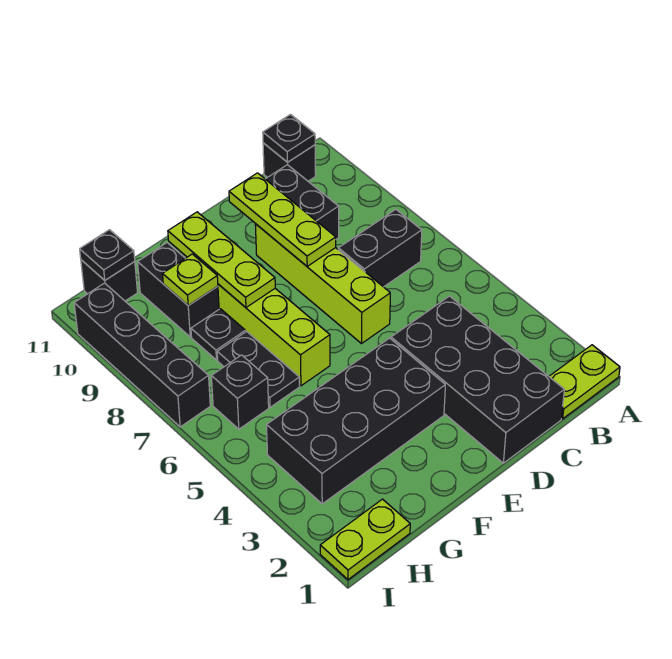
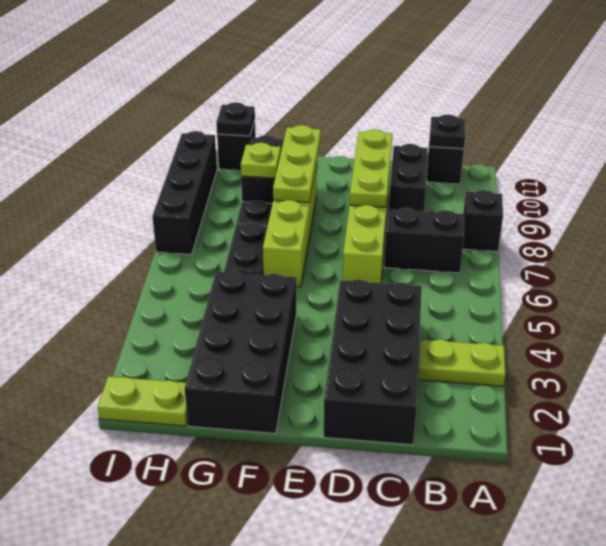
lime 1x2 plate [549,345,620,419] -> lime 1x2 plate moved to [418,340,505,386]
black 2x4 brick [267,338,445,504] -> black 2x4 brick turned to [185,271,296,434]
black 1x1 brick [211,355,269,429] -> black 1x1 brick moved to [463,190,503,252]

